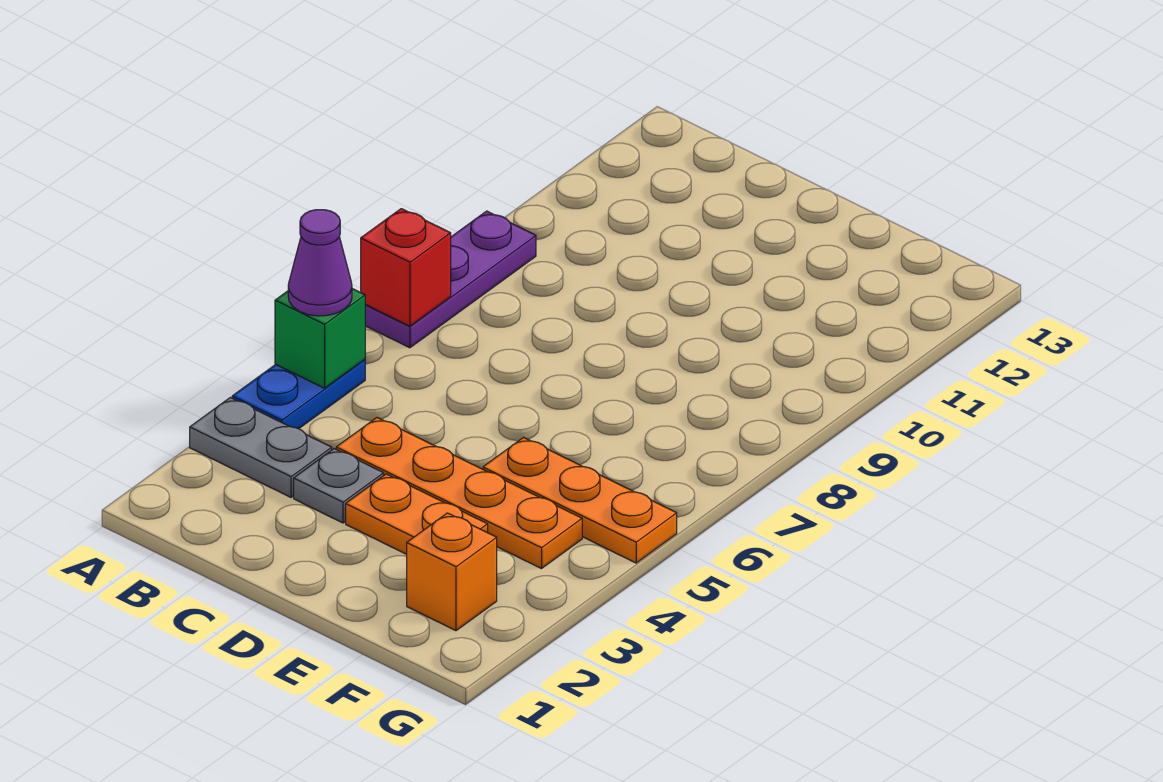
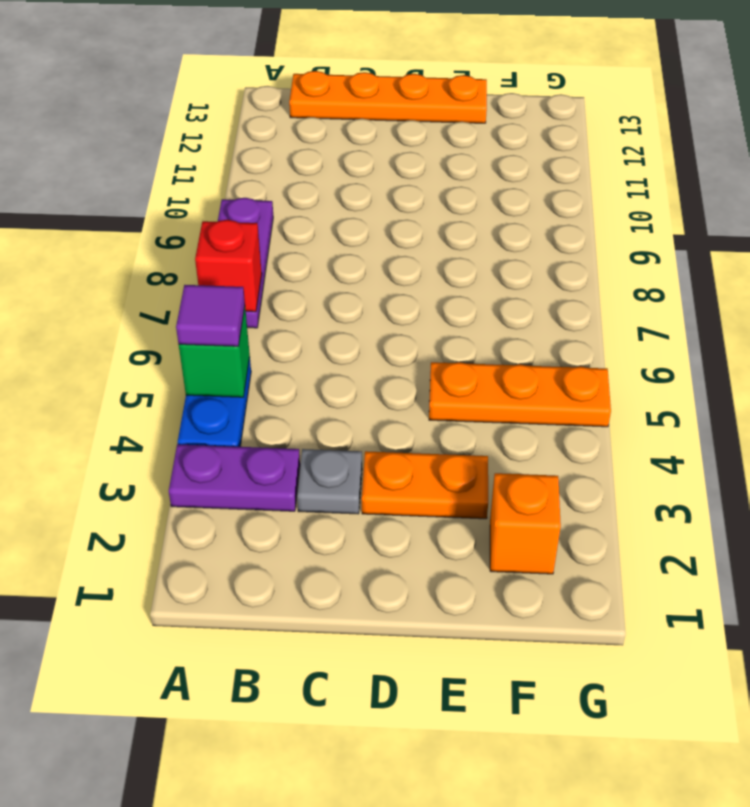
grey 1x2 plate [190,398,332,497] -> purple 1x2 plate [169,444,300,511]
purple 1x1 cone [288,210,352,316] -> purple 1x1 tile [176,285,245,346]
orange 1x4 plate [336,418,582,569] -> orange 1x4 plate moved to [289,71,487,123]

